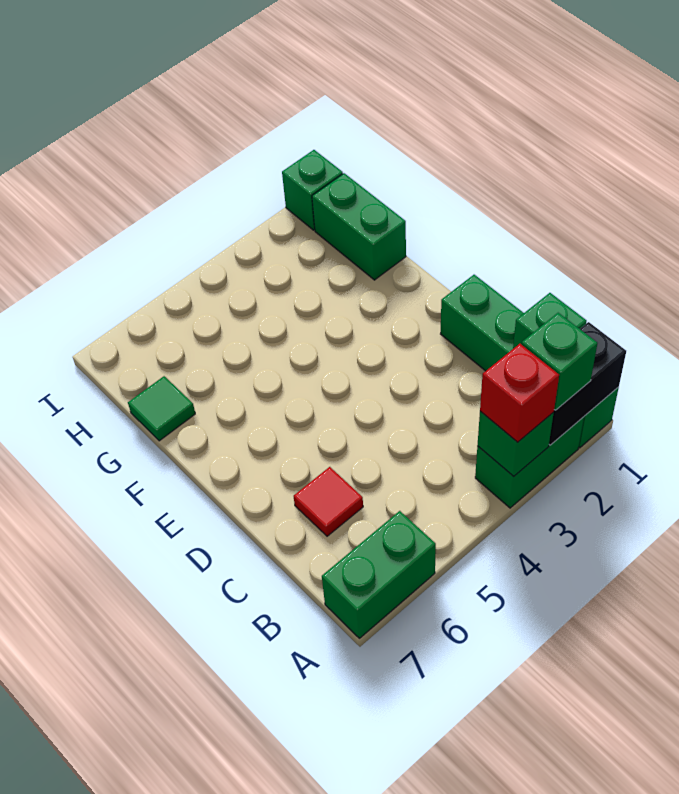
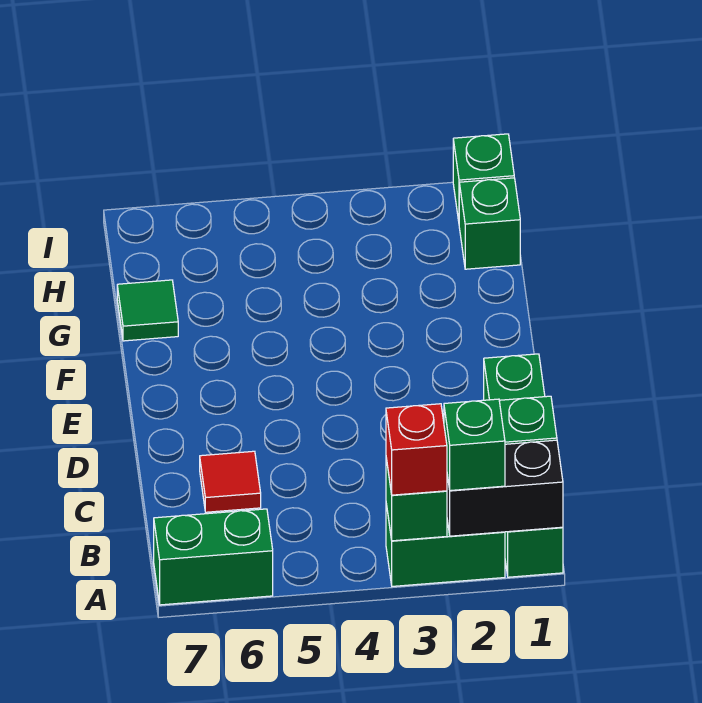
green 1x2 brick [312,173,406,280] -> green 1x1 brick [459,178,520,269]

